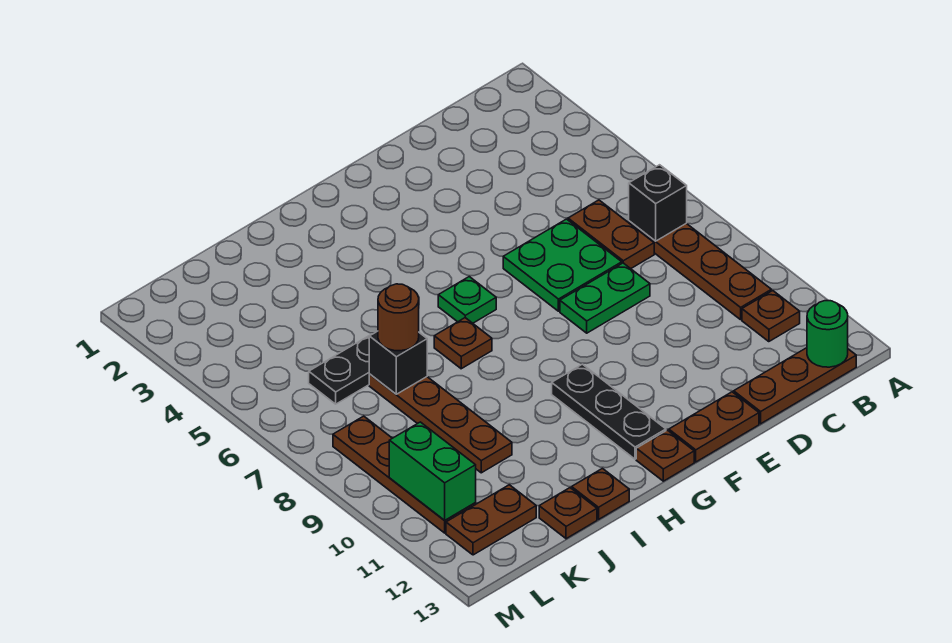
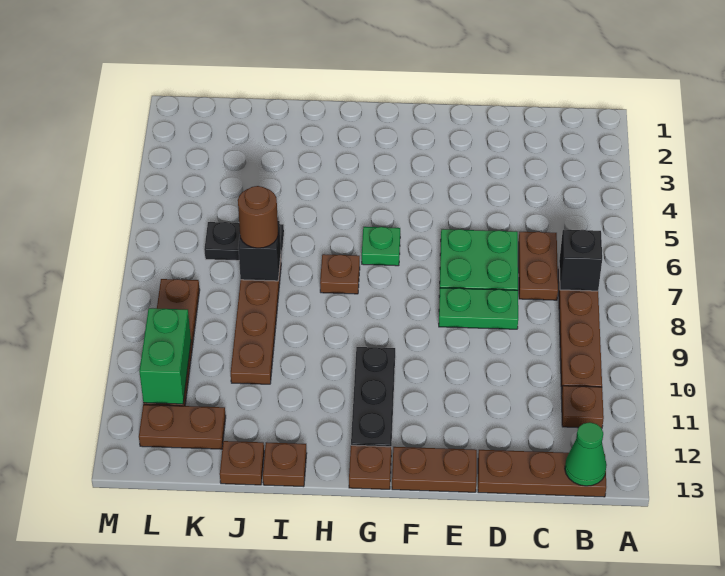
green 1x1 round brick [807,301,848,367] -> green 1x1 cone [565,422,607,486]

